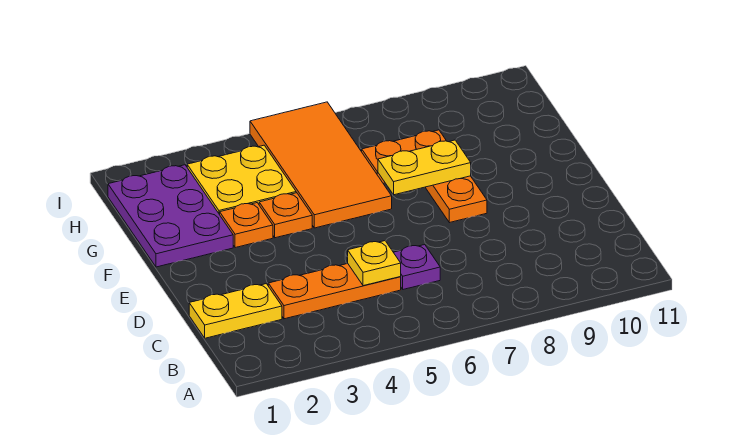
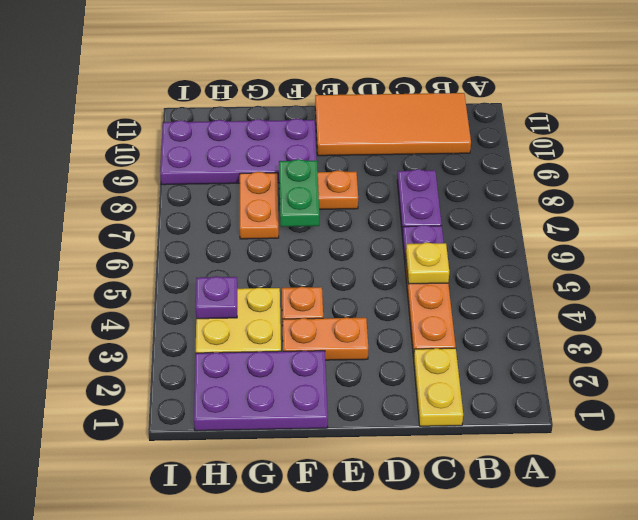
none -> purple 1x2 plate [397,169,442,236]
orange 1x1 plate [220,203,273,248] -> orange 1x2 plate [282,317,368,360]
orange 2x4 tile [250,102,392,228] -> orange 2x4 tile moved to [315,93,471,156]
yellow 1x2 plate [378,140,471,195] -> green 1x2 plate [279,159,319,227]
none -> purple 2x4 plate [160,119,316,185]
none -> purple 1x1 plate [196,276,237,319]

